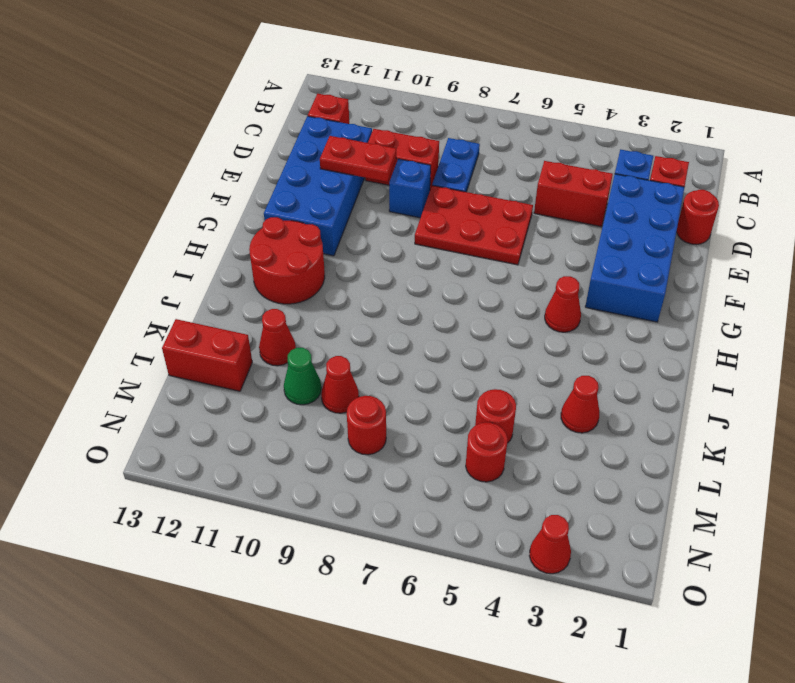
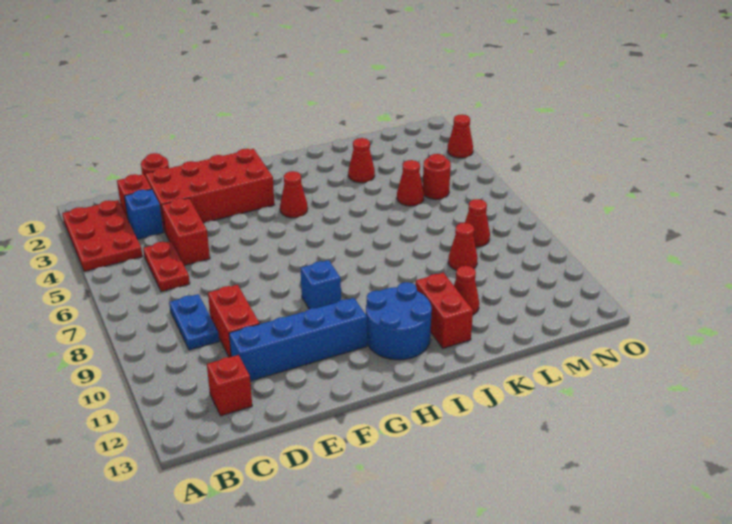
blue 1x2 plate [432,138,480,192] -> blue 1x2 plate turned to [169,294,219,350]
blue 2x4 brick [585,174,684,322] -> red 2x4 brick [145,149,274,231]
blue 2x4 brick [264,116,372,256] -> blue 1x4 brick [229,298,367,381]
red 2x3 plate [415,186,533,265] -> red 2x3 plate moved to [62,200,143,272]
blue 1x1 brick [389,159,431,218] -> blue 1x1 brick moved to [300,260,341,309]
red 1x2 plate [320,136,396,182] -> red 1x2 plate moved to [143,241,190,292]
red 2x2 round brick [249,217,325,304] -> blue 2x2 round brick [366,282,432,360]
red 1x1 round brick [475,389,516,443] -> red 1x1 cone [397,160,424,206]
green 1x1 cone [284,348,321,405] -> none
red 1x2 brick [162,319,252,391] -> red 1x2 brick moved to [415,273,473,348]
red 1x1 round brick [347,396,386,455] -> red 1x1 cone [465,199,490,247]

